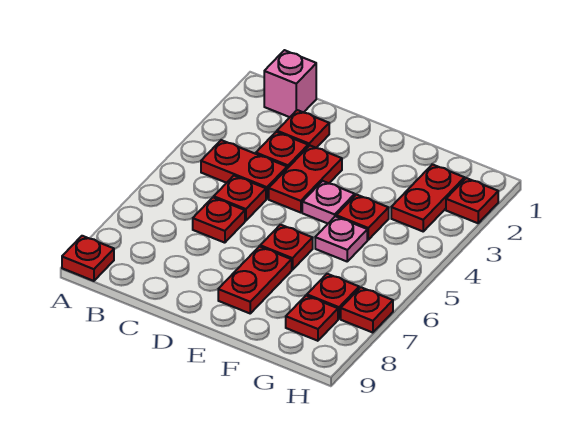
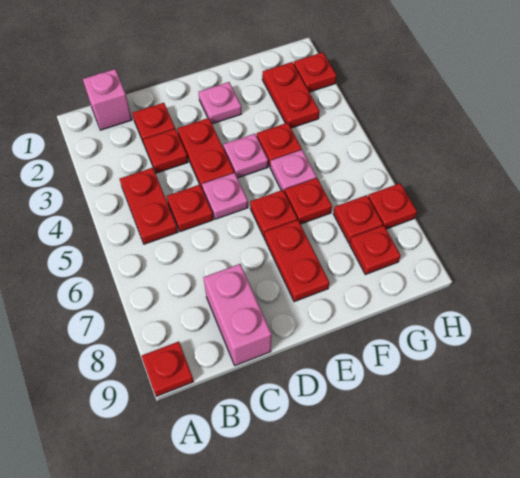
red 1x2 plate [201,140,287,199] -> red 1x2 plate turned to [120,168,178,244]
red 1x1 plate [193,197,245,243] -> red 1x1 plate moved to [285,178,332,224]
none -> pink 1x2 brick [203,264,272,366]
none -> pink 1x1 plate [202,173,248,219]
none -> pink 1x1 plate [199,82,242,124]

